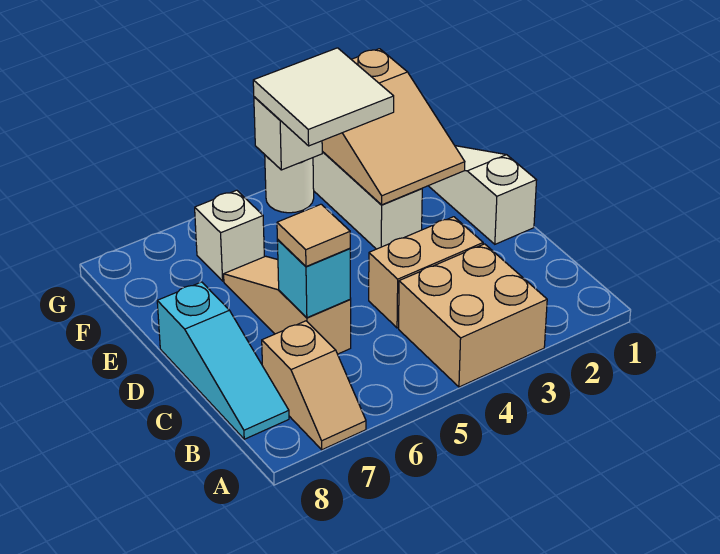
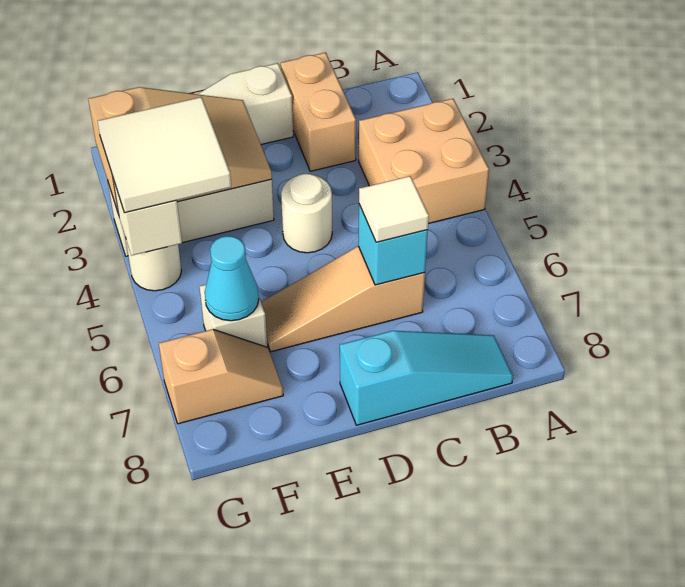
tan 1x2 slope [262,321,366,450] -> tan 1x2 slope moved to [159,329,283,424]
tan 1x2 brick [369,217,483,328] -> tan 1x2 brick moved to [281,52,356,171]
tan 1x1 tile [277,204,350,267] -> white 1x1 tile [359,176,429,242]
none -> white 1x1 round brick [281,174,332,253]
none -> cyan 1x1 cone [205,236,259,321]

